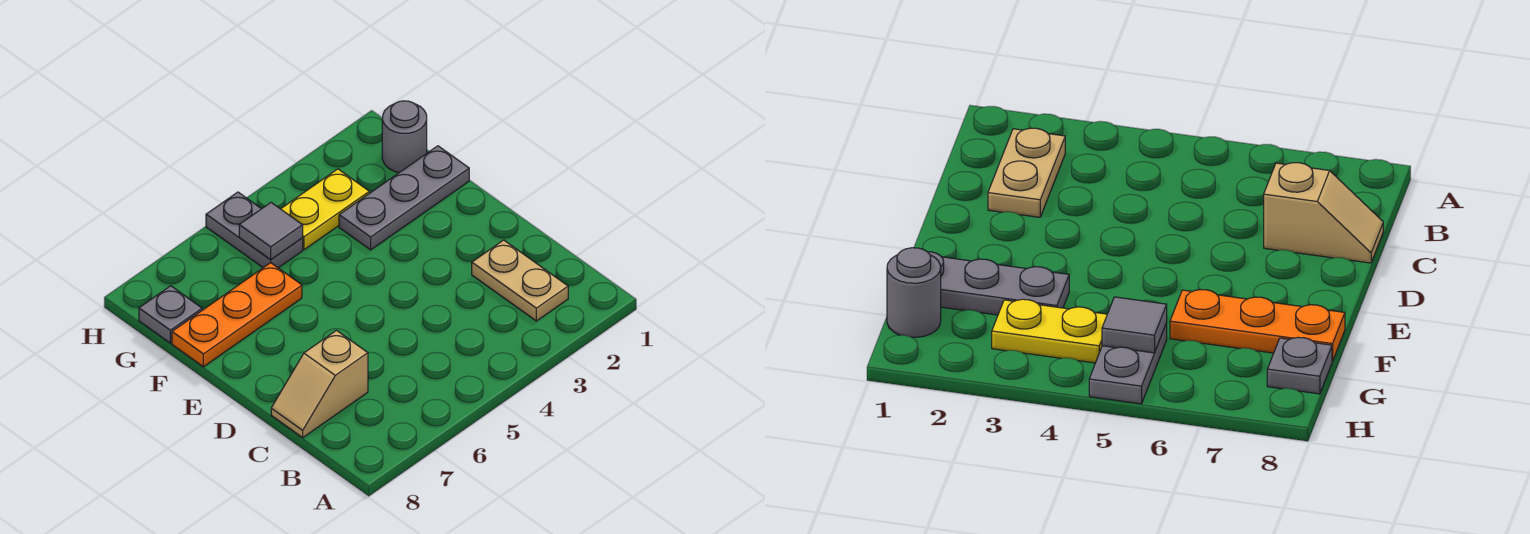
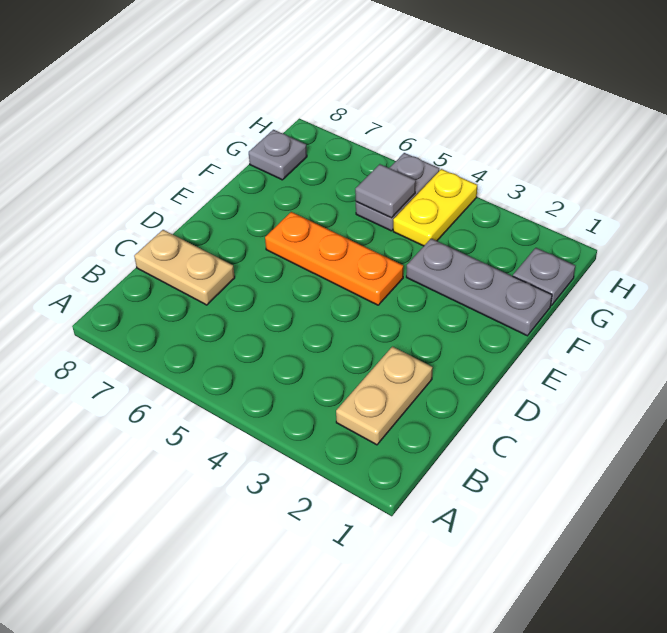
tan 1x2 slope [271,330,368,438] -> tan 1x2 plate [134,230,235,305]
orange 1x3 plate [172,263,302,367] -> orange 1x3 plate moved to [265,212,403,305]
grey 1x1 round brick [382,101,427,173] -> grey 1x1 plate [513,248,575,306]
yellow 1x2 plate [281,169,369,250] -> yellow 1x2 plate turned to [393,169,477,246]

